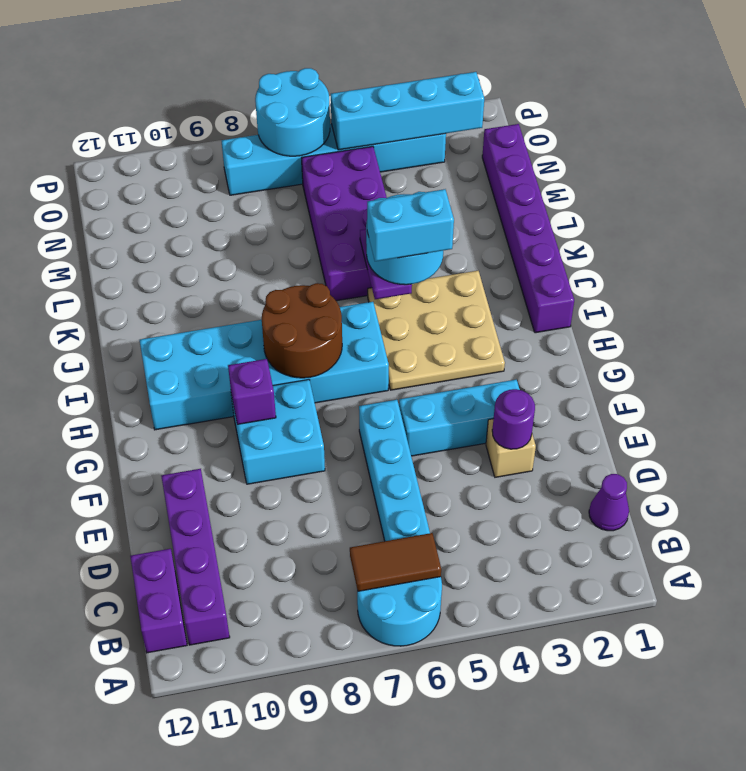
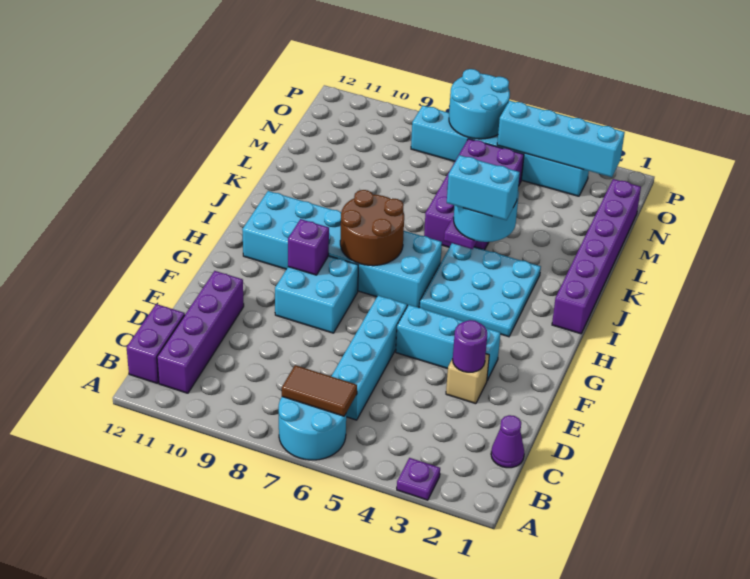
none -> purple 1x1 plate [397,458,440,500]
tan 3x3 plate [368,271,505,390] -> cyan 3x3 plate [420,243,541,337]

